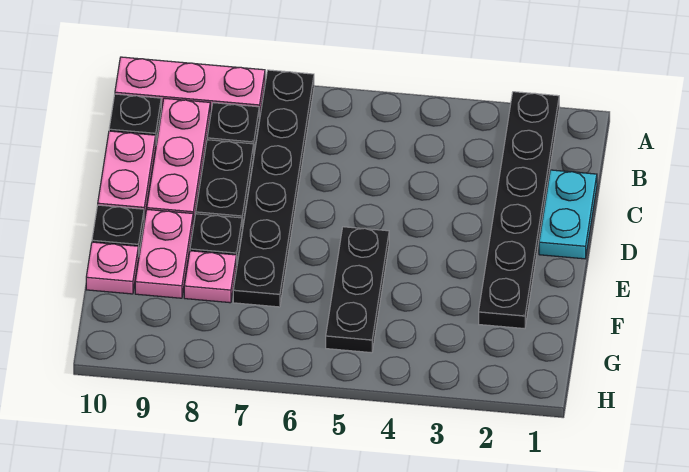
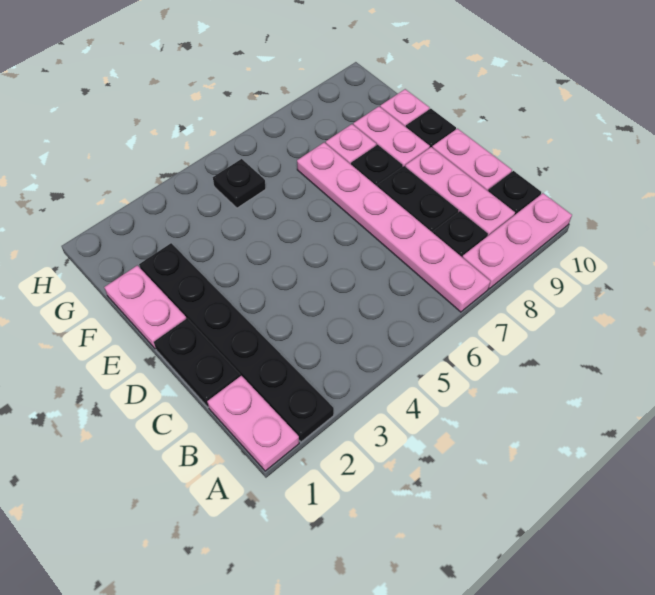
none -> pink 1x2 plate [207,376,299,471]
black 1x6 plate [233,70,314,307] -> pink 1x6 plate [297,142,490,312]
cyan 1x2 plate [539,170,597,259] -> black 1x2 plate [154,318,240,407]
none -> pink 1x2 plate [104,265,186,349]
black 1x3 plate [326,227,389,353] -> black 1x1 plate [213,159,266,208]

